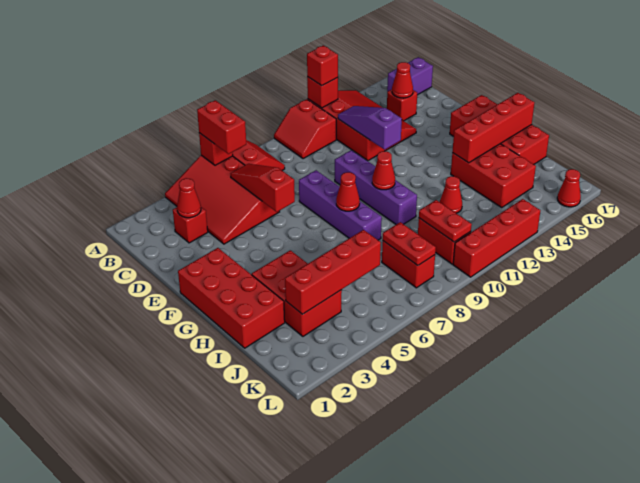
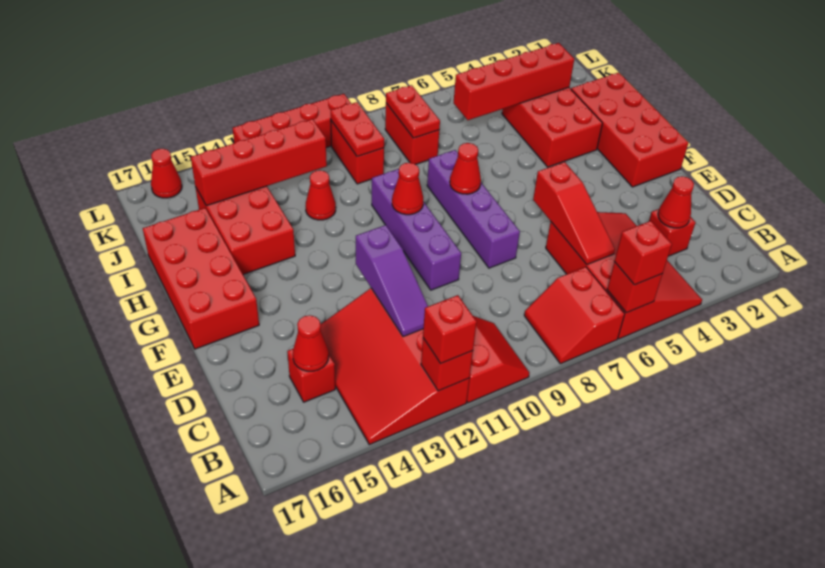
red 1x2 brick [197,100,246,154] -> red 1x1 brick [614,221,672,285]
purple 1x2 brick [387,57,433,95] -> none
red 1x4 brick [452,93,534,163] -> red 1x4 brick moved to [191,119,327,206]

